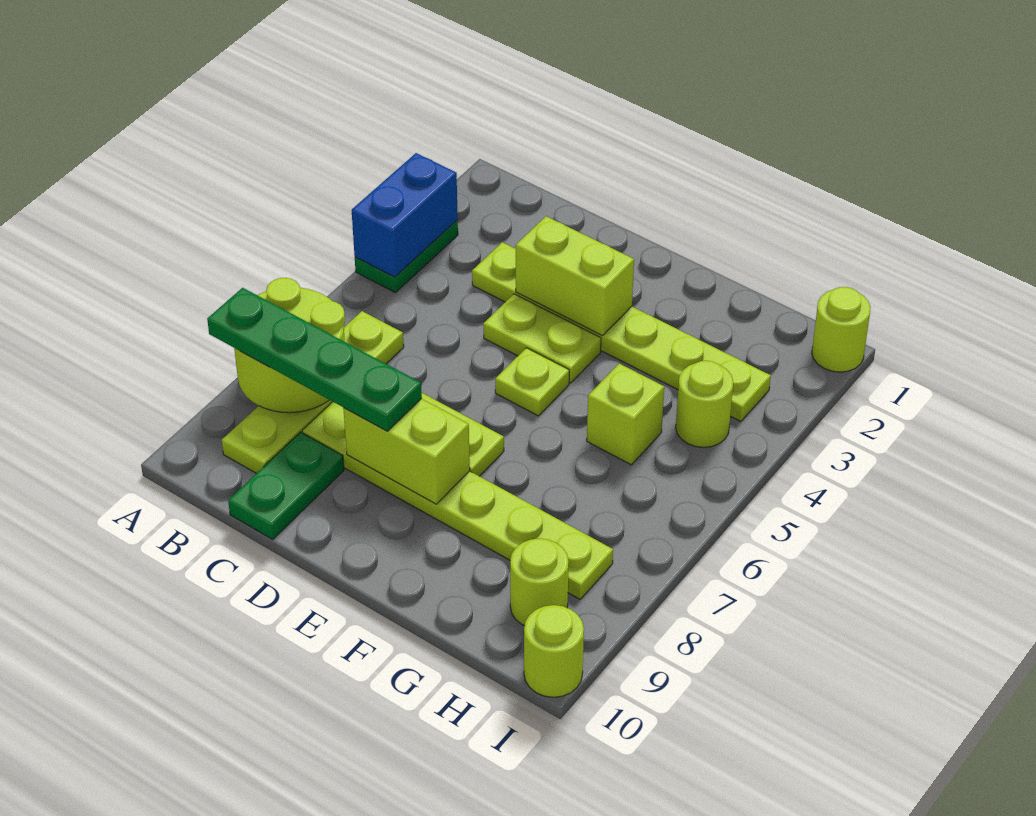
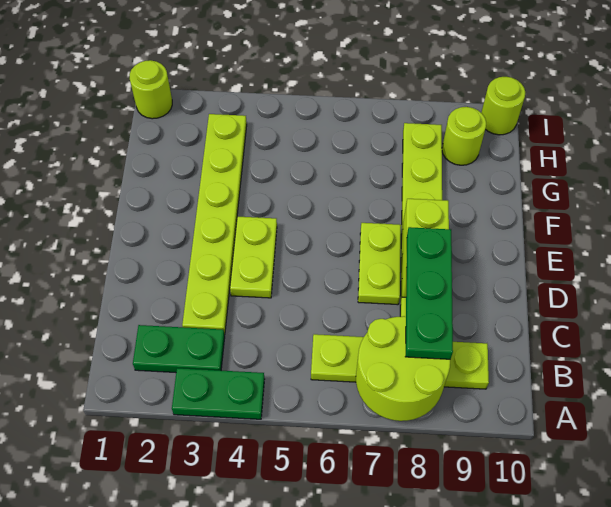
blue 1x2 brick [352,153,458,277] -> none
green 1x4 plate [207,288,422,431] -> green 1x3 plate [406,227,453,359]
green 1x2 plate [228,432,344,539] -> green 1x2 plate moved to [133,325,225,372]
lime 1x2 brick [516,216,634,336] -> none
lime 1x1 plate [495,348,569,416] -> none
lime 1x1 brick [587,364,664,465] -> none
lime 1x1 round brick [676,361,733,447] -> none

